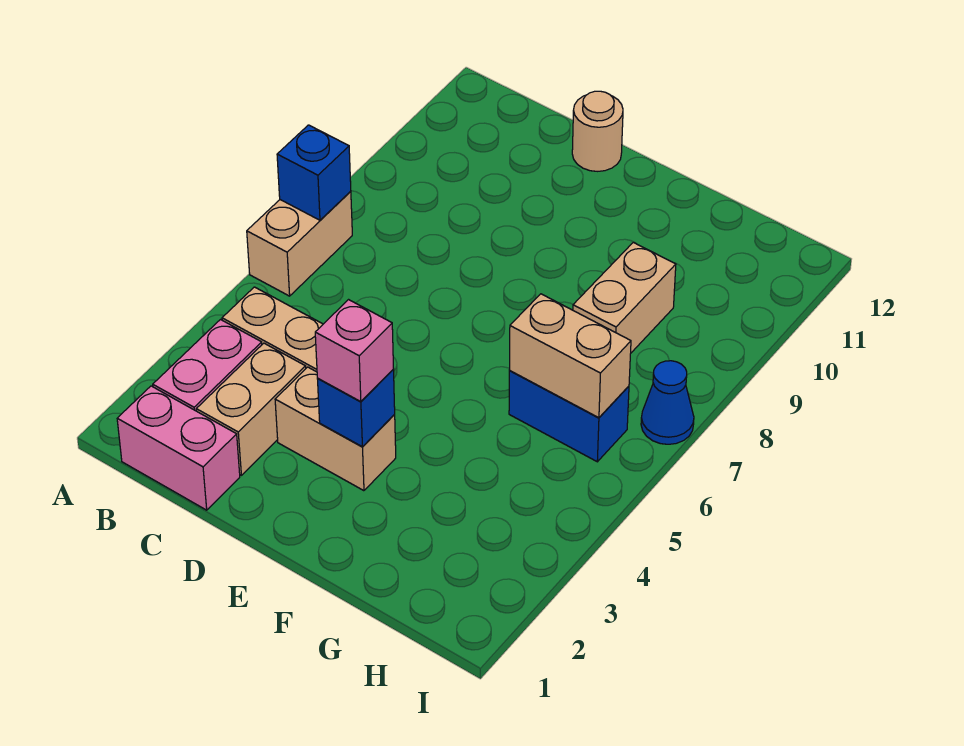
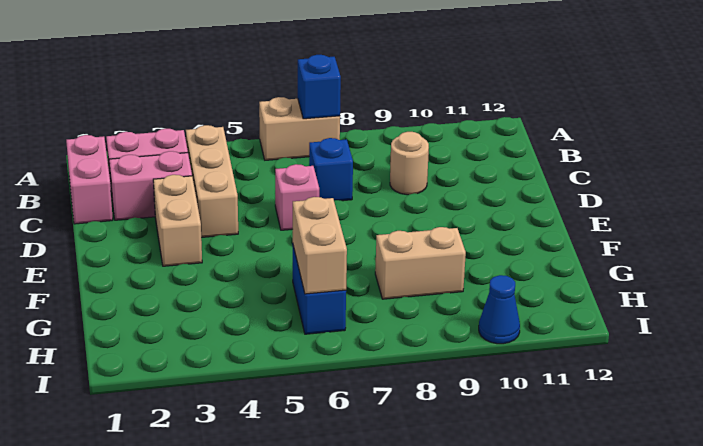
tan 1x2 brick [196,343,306,475] -> pink 1x2 brick [109,151,192,220]
tan 1x1 round brick [572,91,623,171] -> tan 1x1 round brick moved to [390,132,429,195]
blue 1x1 brick [318,370,395,447] -> blue 1x1 brick moved to [309,138,353,201]
pink 1x1 brick [315,300,394,402] -> pink 1x1 brick moved to [275,164,319,230]
blue 1x1 cone [641,361,694,444] -> blue 1x1 cone moved to [479,275,520,344]

